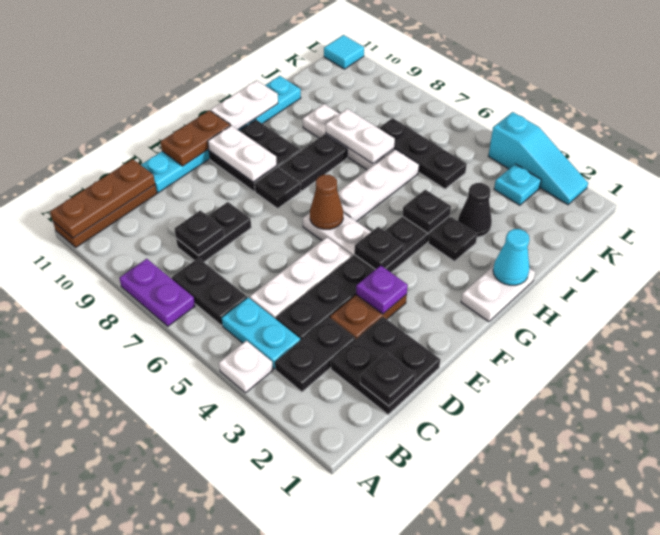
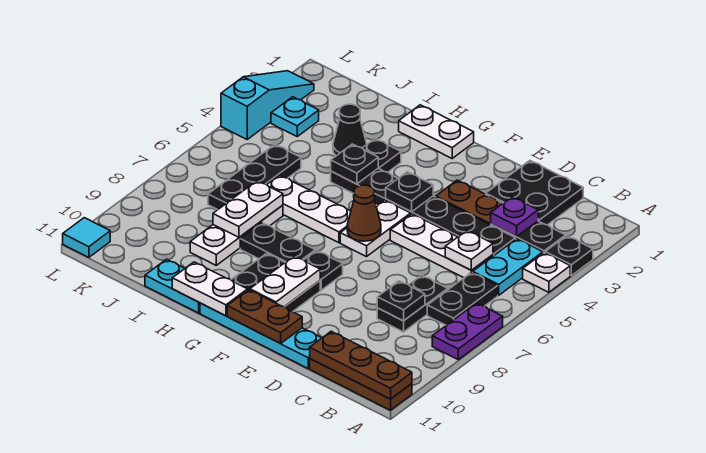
black 1x1 plate [360,352,415,406] -> black 1x1 plate moved to [545,236,593,275]
none -> white 1x1 plate [445,231,493,270]
black 1x2 plate [176,202,251,262] -> black 1x2 plate turned to [377,275,448,332]
purple 1x1 plate [356,266,408,314] -> purple 1x1 plate moved to [491,197,538,237]
cyan 1x1 cone [493,229,529,285] -> none

